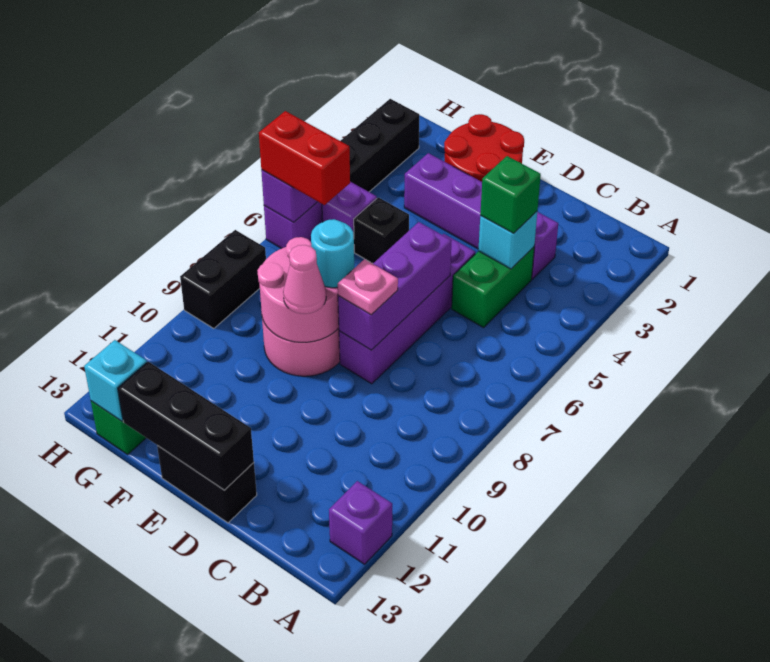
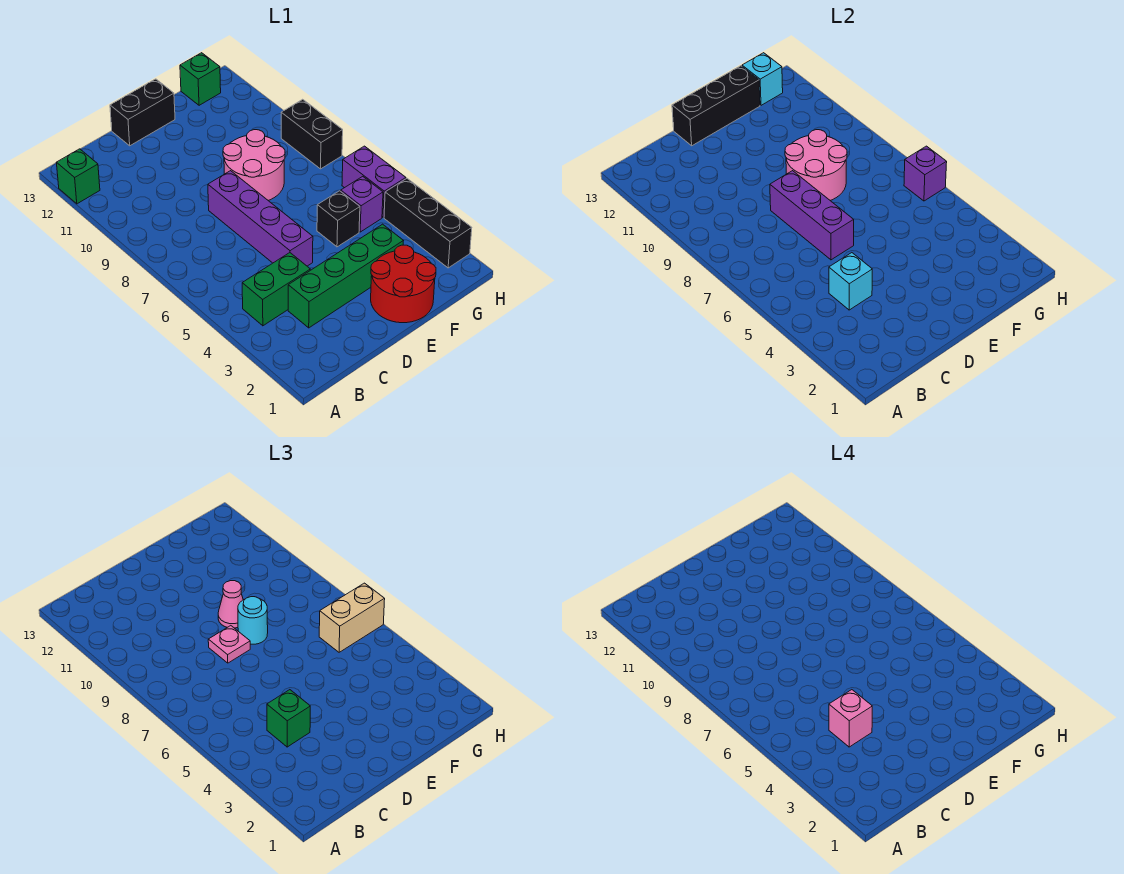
purple 1x1 brick [329,481,392,564] -> green 1x1 brick [56,149,100,204]
purple 1x4 brick [404,153,558,279] -> green 1x4 brick [288,224,403,328]
green 1x2 brick [452,247,534,328] -> green 1x2 brick turned to [242,253,310,326]
none -> pink 1x1 brick [829,690,872,747]
red 1x2 brick [259,111,350,205] -> tan 1x2 brick [319,583,385,652]

